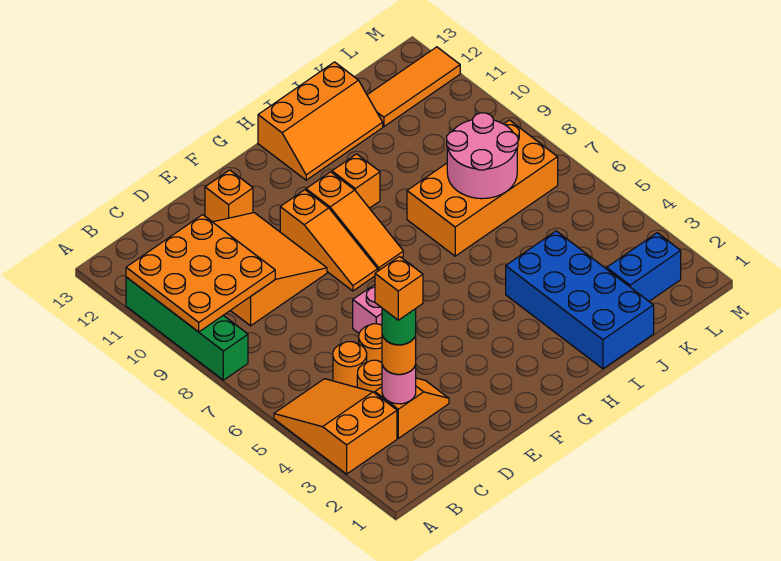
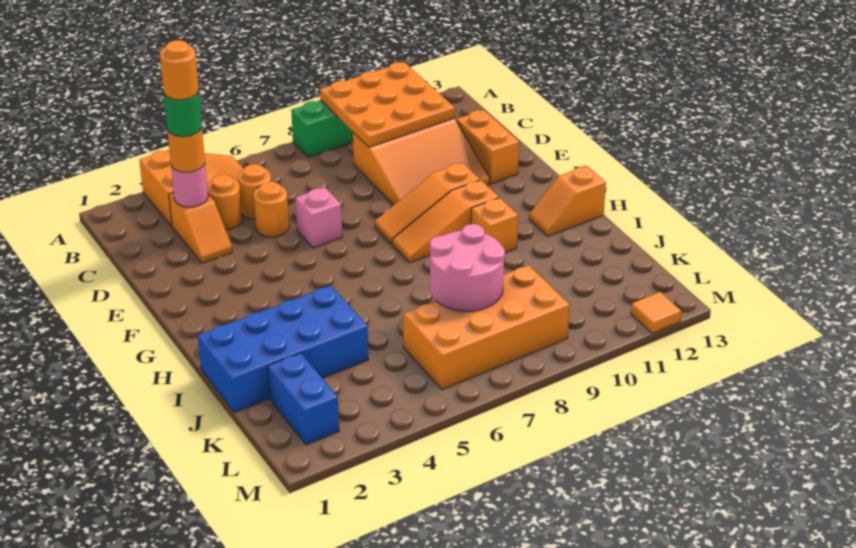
orange 1x1 brick [375,257,423,320] -> orange 1x1 round brick [160,40,199,100]
orange 1x1 brick [205,170,253,222] -> orange 1x2 brick [457,110,519,184]
orange 2x3 slope [258,62,383,180] -> orange 1x2 slope [529,166,606,236]
orange 2x4 brick [407,120,558,256] -> orange 2x4 brick turned to [403,265,570,389]
orange 1x3 tile [367,47,460,127] -> orange 1x1 tile [631,292,681,333]

